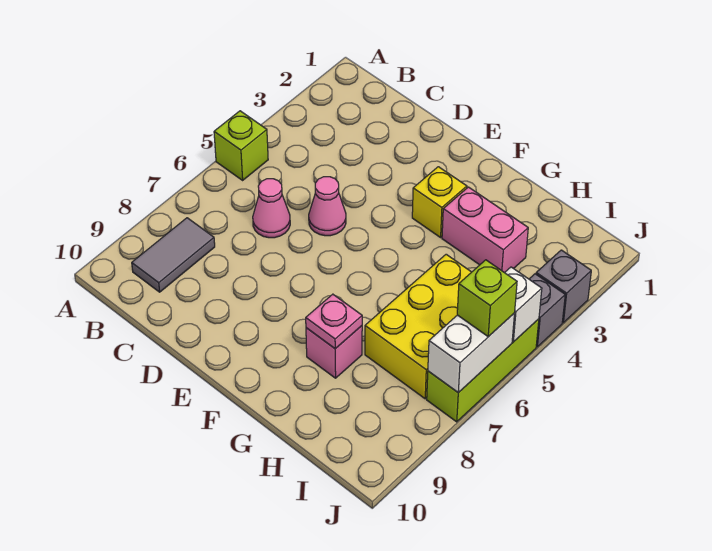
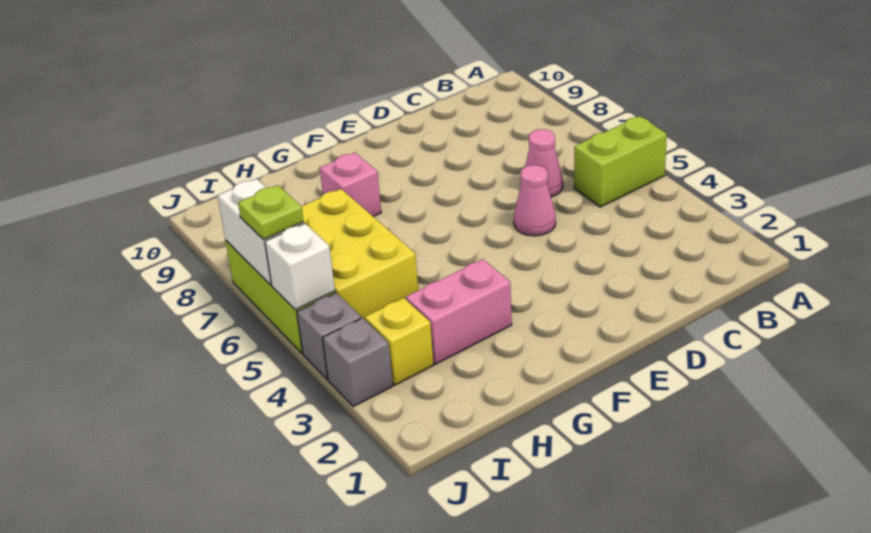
lime 1x1 brick [214,111,268,180] -> lime 1x2 brick [574,116,667,207]
grey 1x2 tile [132,218,215,292] -> none
yellow 1x1 brick [412,167,467,237] -> yellow 1x1 brick moved to [365,298,434,385]
pink 1x1 plate [306,294,362,349] -> none
lime 1x1 brick [457,260,517,337] -> lime 1x1 plate [238,185,304,239]

